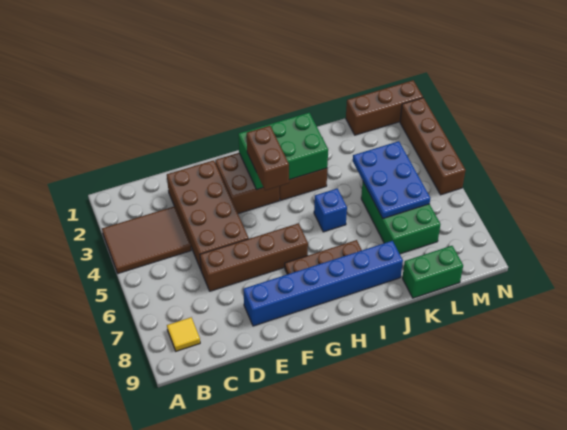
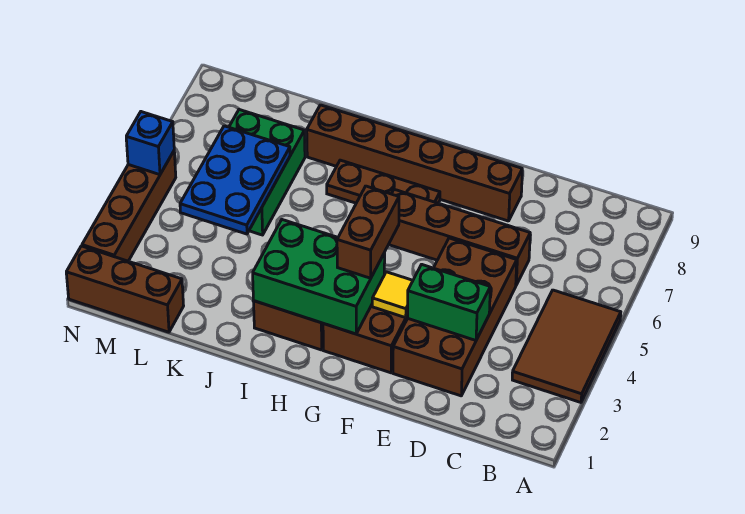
brown 2x3 tile [102,206,191,273] -> brown 2x3 tile turned to [512,290,621,402]
yellow 1x1 tile [167,317,200,351] -> yellow 1x1 tile moved to [372,272,413,318]
blue 1x6 brick [243,241,403,326] -> brown 1x6 brick [307,105,522,221]
blue 1x1 brick [314,188,347,232] -> blue 1x1 brick moved to [126,112,174,175]
green 1x2 brick [402,246,463,298] -> green 1x2 brick moved to [407,264,490,340]

